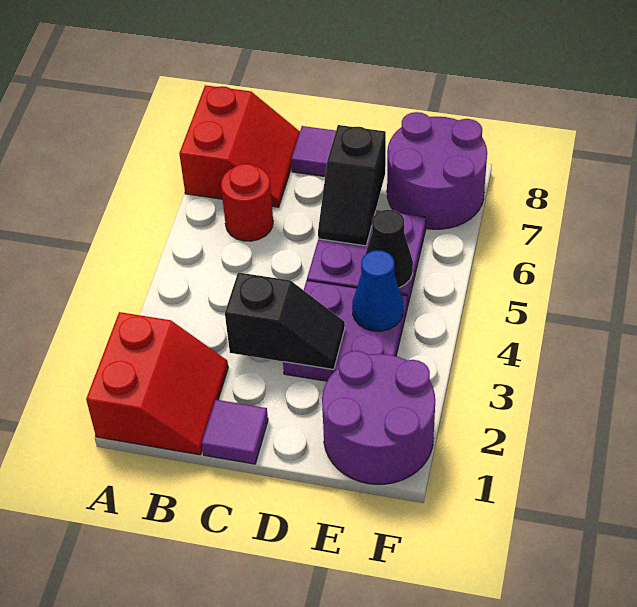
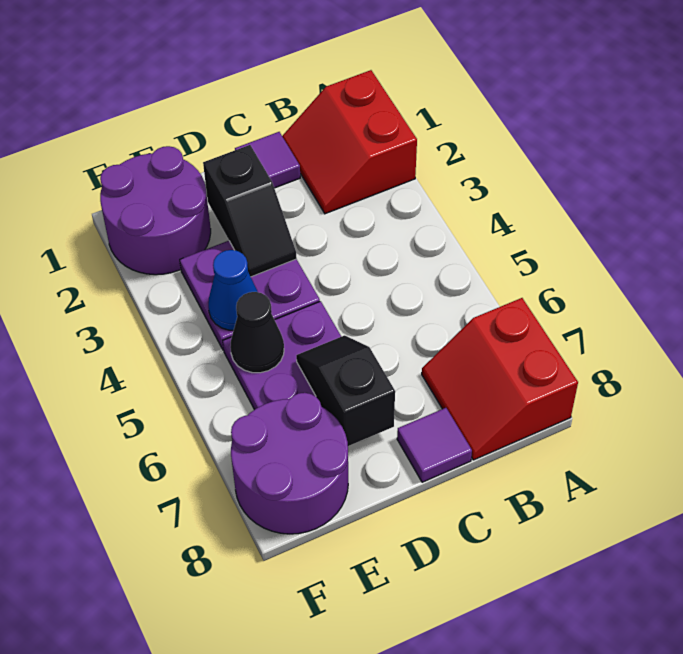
red 1x1 round brick [221,164,273,241] -> none
black 1x2 slope [225,272,345,370] -> black 1x2 slope turned to [203,145,297,277]

